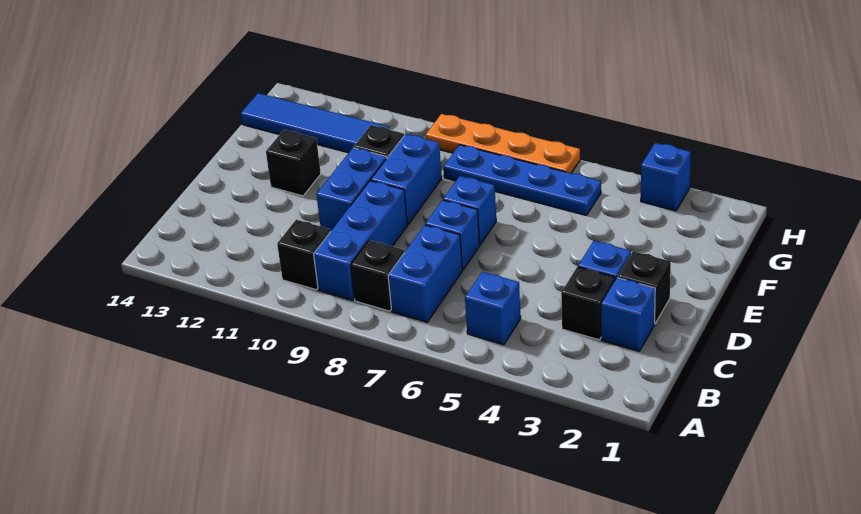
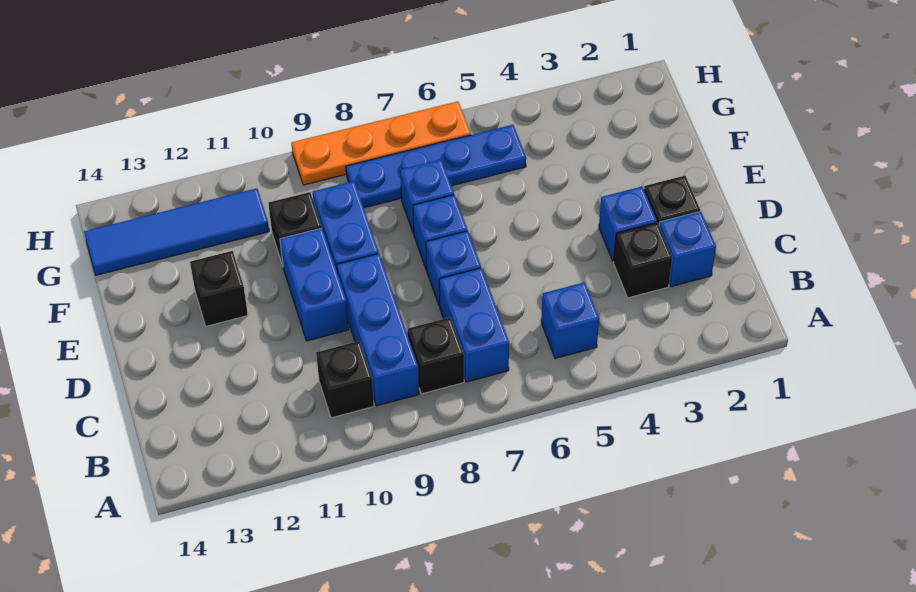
blue 1x1 brick [641,143,691,211] -> blue 1x1 brick moved to [400,159,454,234]

